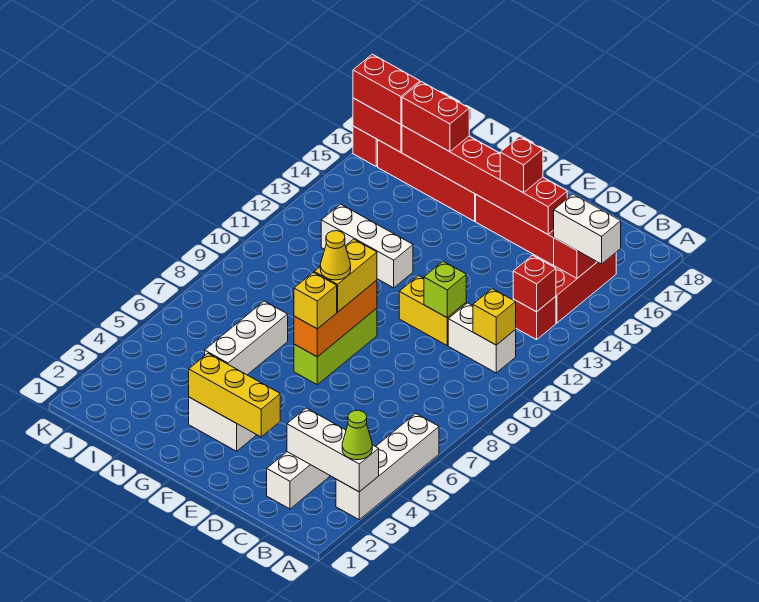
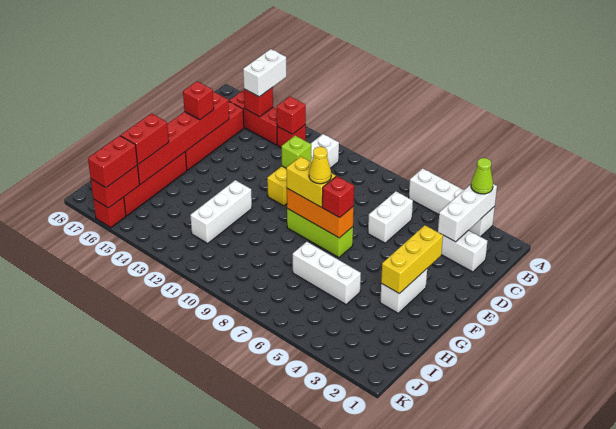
yellow 1x1 brick [473,289,516,345] -> none
none -> white 1x2 brick [368,191,413,243]
yellow 1x1 brick [294,272,337,329] -> red 1x1 brick [322,176,354,218]

